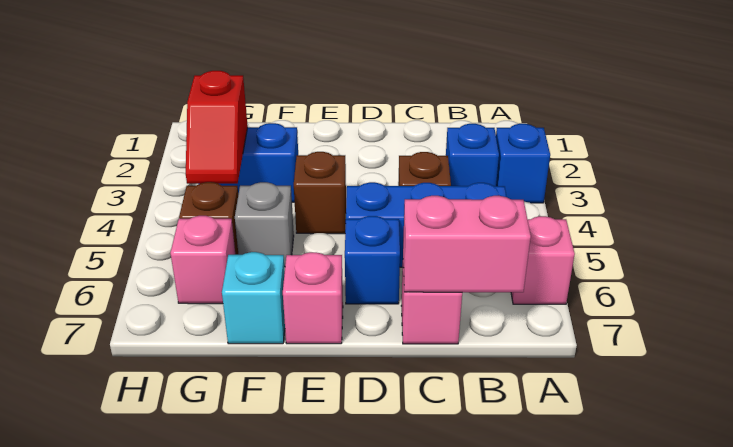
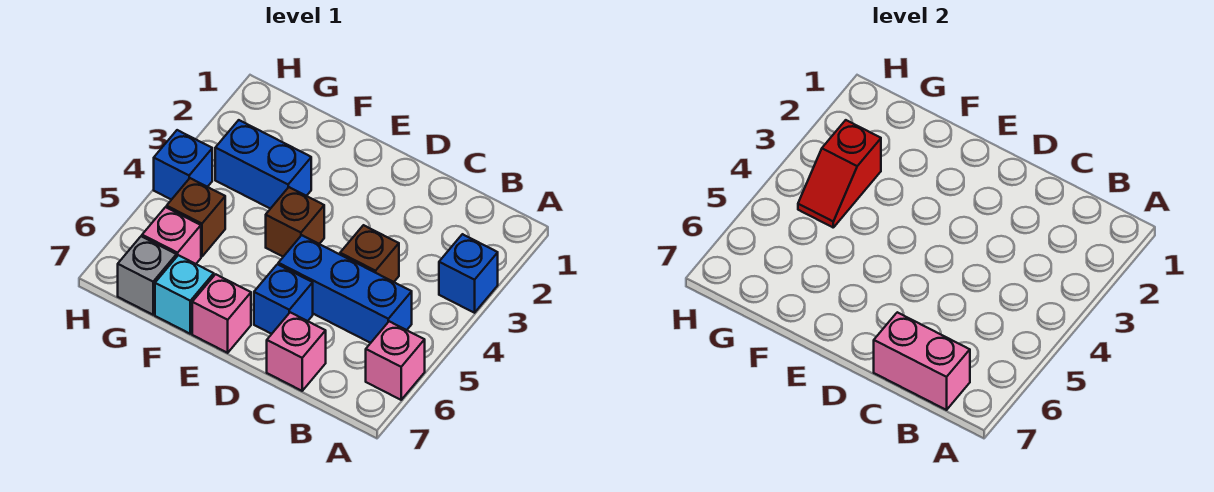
blue 1x1 brick [446,124,499,186] -> blue 1x1 brick moved to [154,130,212,200]
grey 1x1 brick [235,182,294,267] -> grey 1x1 brick moved to [118,236,176,315]

